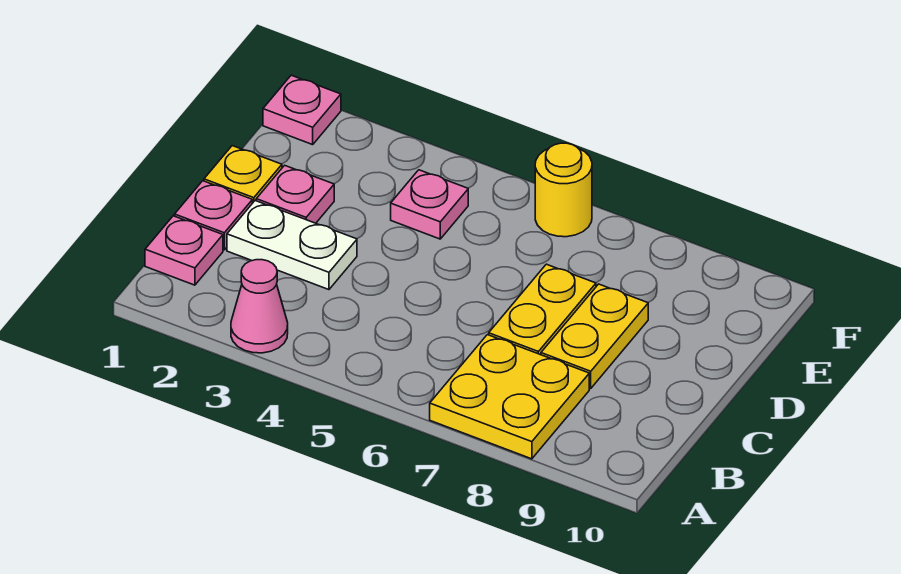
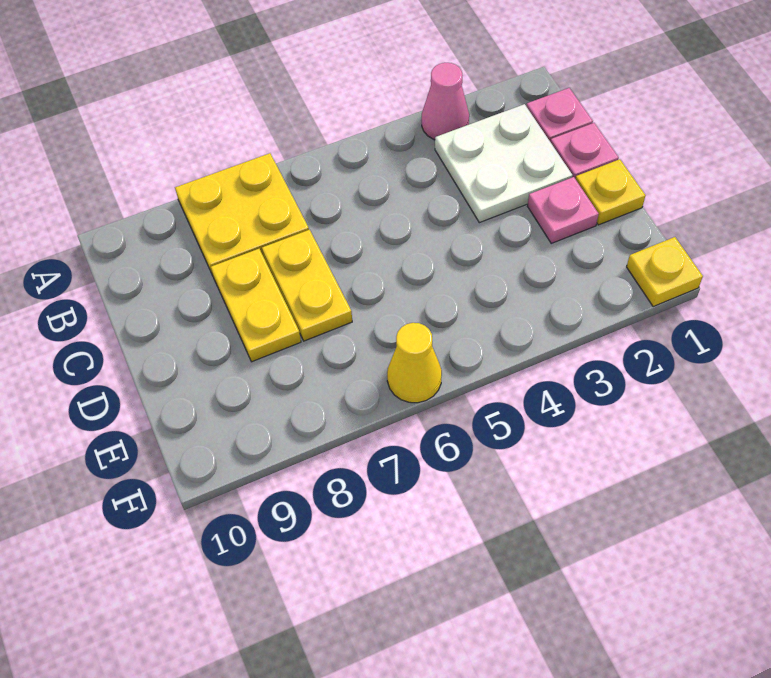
white 1x2 plate [227,201,357,290] -> white 2x2 plate [435,104,573,223]
pink 1x1 plate [391,170,468,239] -> none
pink 1x1 plate [263,75,341,145] -> yellow 1x1 plate [627,237,703,306]
yellow 1x1 round brick [535,143,592,237] -> yellow 1x1 cone [387,323,442,403]

